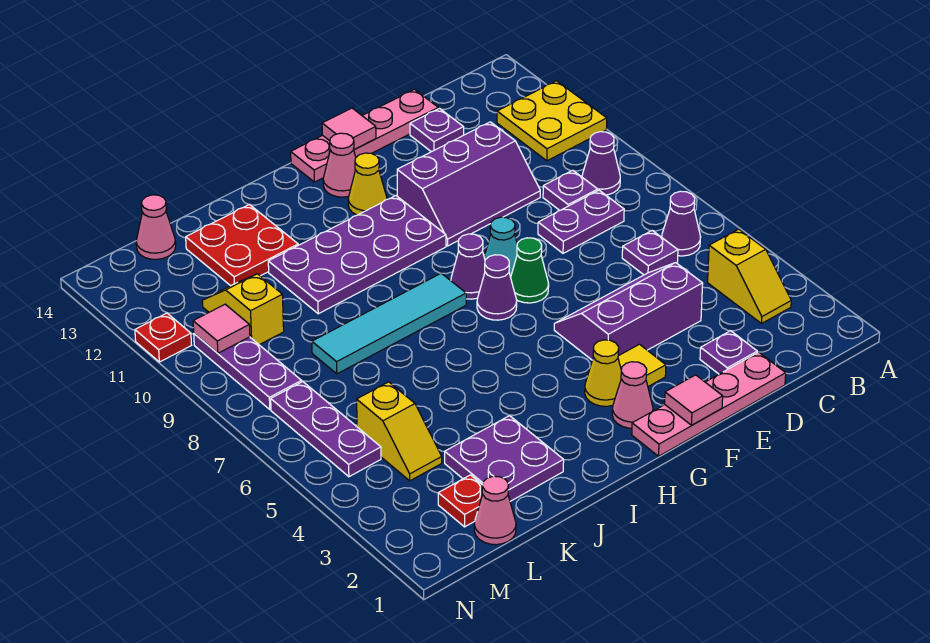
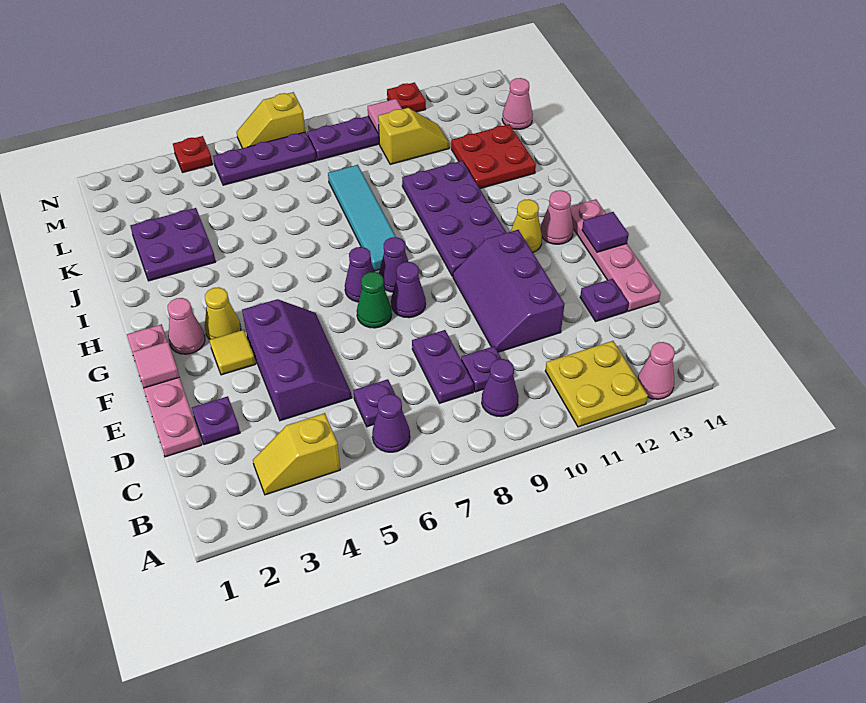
cyan 1x1 cone [484,217,517,277] -> purple 1x1 cone [391,262,426,318]
pink 1x1 tile [322,108,376,150] -> purple 1x1 tile [582,212,629,252]
pink 1x1 cone [474,476,516,545] -> pink 1x1 cone moved to [638,342,675,399]
red 1x1 plate [438,475,483,527] -> red 1x1 plate moved to [173,136,213,172]
yellow 1x2 slope [357,382,442,481] -> yellow 1x2 slope moved to [237,92,305,148]

